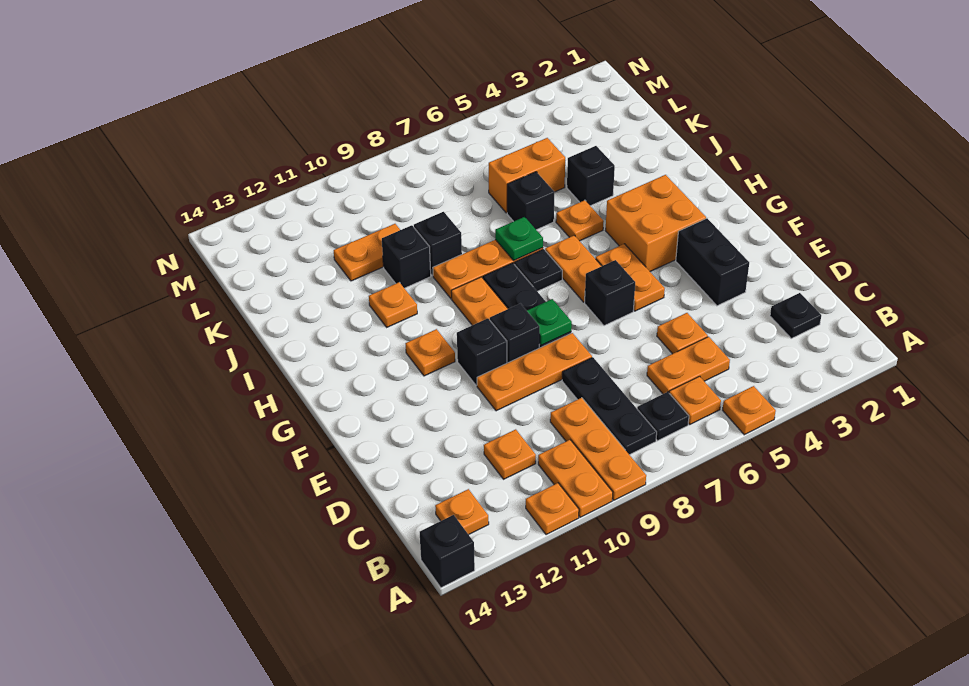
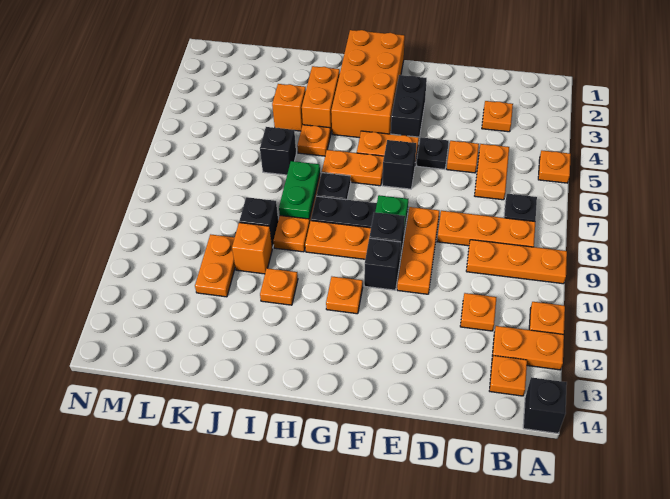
orange 1x2 plate [538,440,613,517] -> orange 1x2 plate moved to [492,326,564,370]
orange 1x1 plate [669,376,721,424] -> orange 1x1 plate moved to [482,101,513,132]
black 1x3 plate [562,357,657,455] -> orange 1x3 plate [437,211,535,247]
black 1x1 plate [770,293,821,338] -> black 1x1 plate moved to [417,137,449,169]
black 1x2 brick [676,218,749,306] -> black 1x2 brick turned to [391,75,427,144]
orange 2x2 brick [606,175,706,271] -> orange 2x4 brick [331,30,405,138]
green 1x1 plate [495,217,543,261] -> green 1x2 plate [279,161,320,219]
black 1x1 brick [567,146,615,206] -> orange 1x1 brick [272,84,306,131]
black 1x1 brick [382,225,431,288] -> orange 1x1 brick [232,223,272,274]
orange 1x2 brick [489,138,565,213] -> orange 1x2 brick moved to [302,66,340,132]

